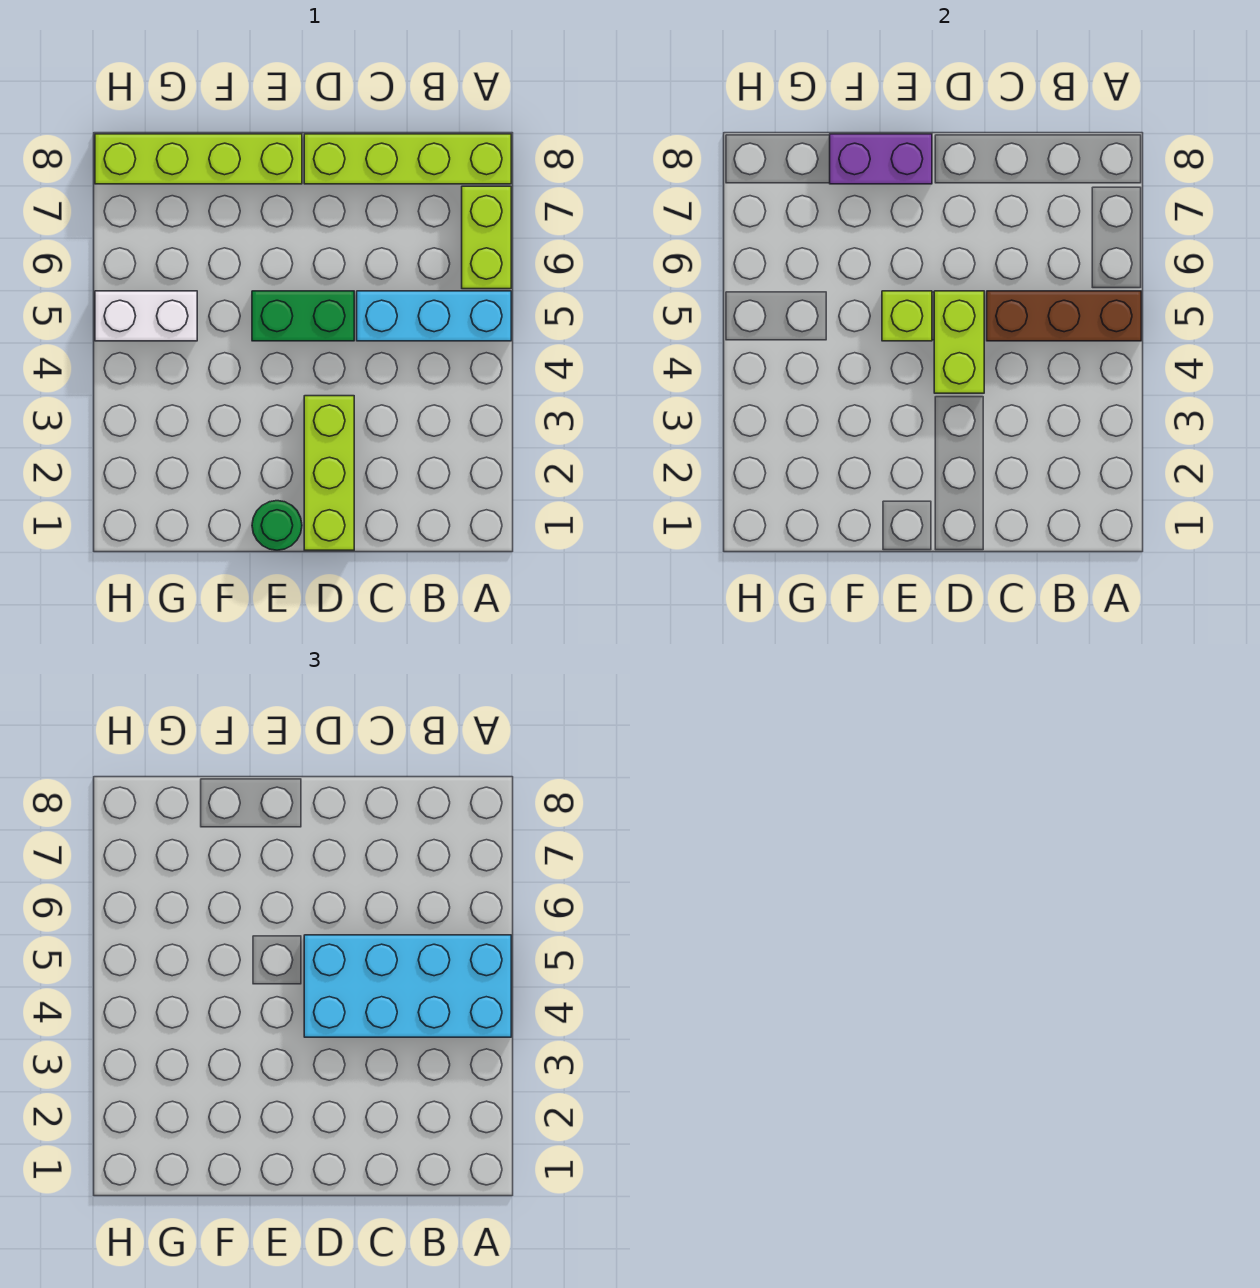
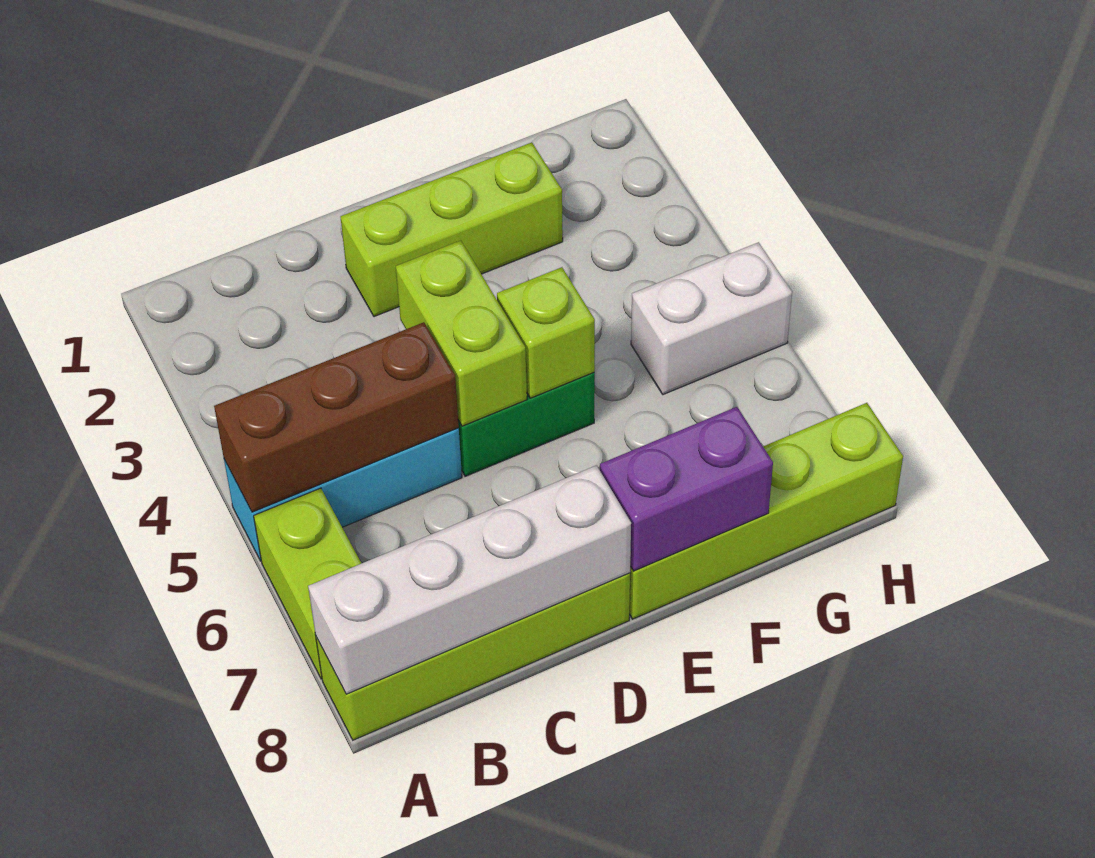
cyan 2x4 brick [304,935,511,1037] -> none
none -> white 1x4 brick [308,465,631,694]
lime 1x3 brick [304,396,354,550] -> lime 1x3 brick turned to [340,142,563,317]
green 1x1 round brick [252,501,302,550] -> none

